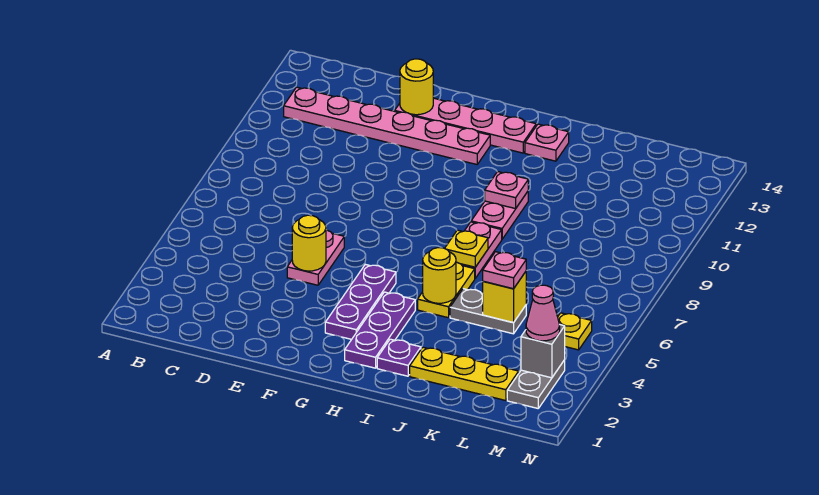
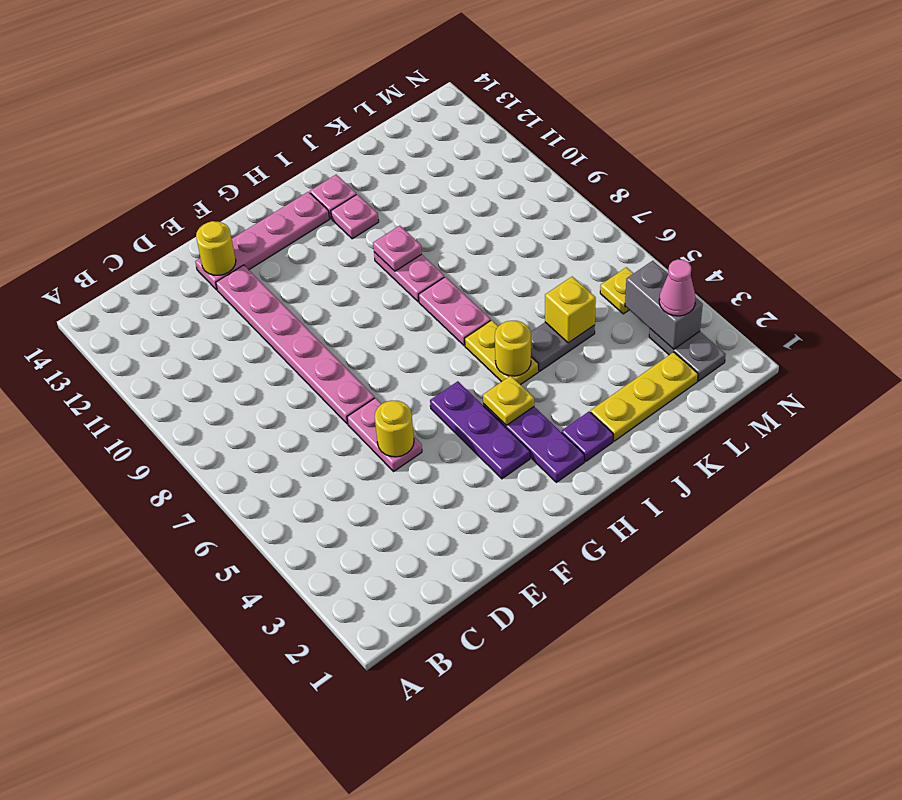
pink 1x6 plate [284,87,490,164] -> pink 1x6 plate turned to [216,265,375,424]
yellow 1x1 plate [445,230,488,267] -> yellow 1x1 plate moved to [483,376,534,425]
pink 1x1 plate [483,252,526,289] -> pink 1x1 plate moved to [331,194,379,239]
grey 1x1 brick [521,324,565,378] -> grey 1x2 brick [625,261,703,349]

